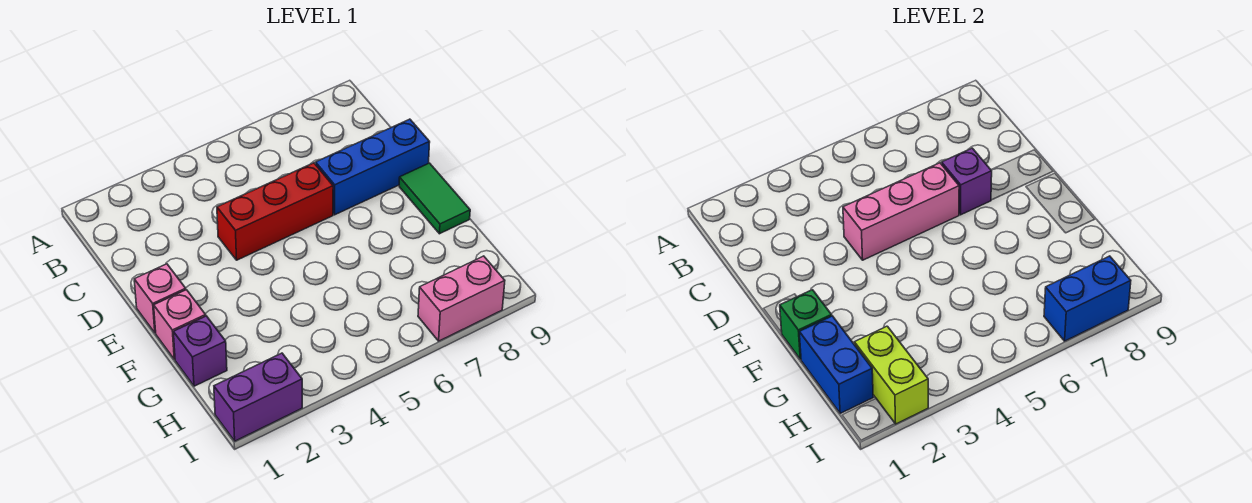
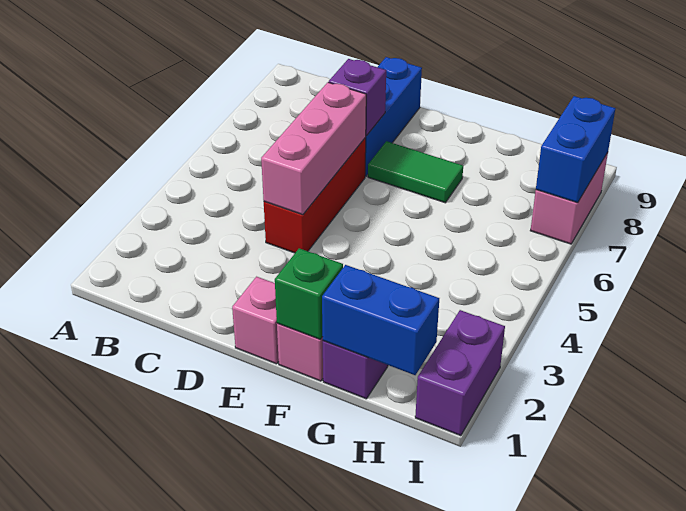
green 1x2 tile [399,163,470,234] -> green 1x2 tile moved to [368,141,463,203]
lime 1x2 brick [854,326,928,424] -> none

